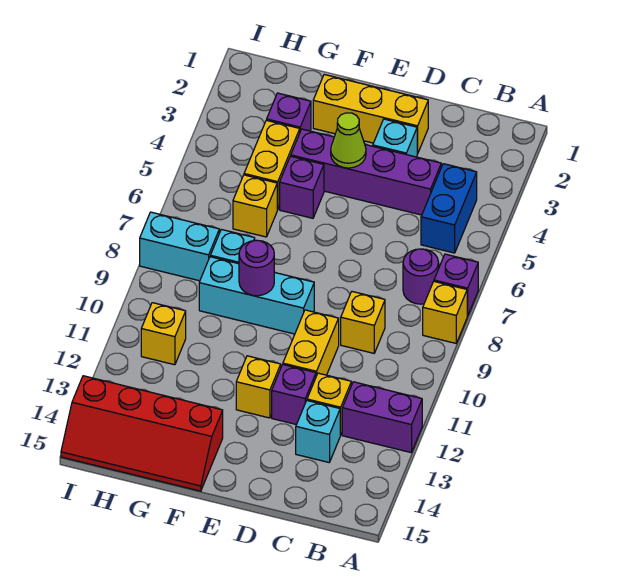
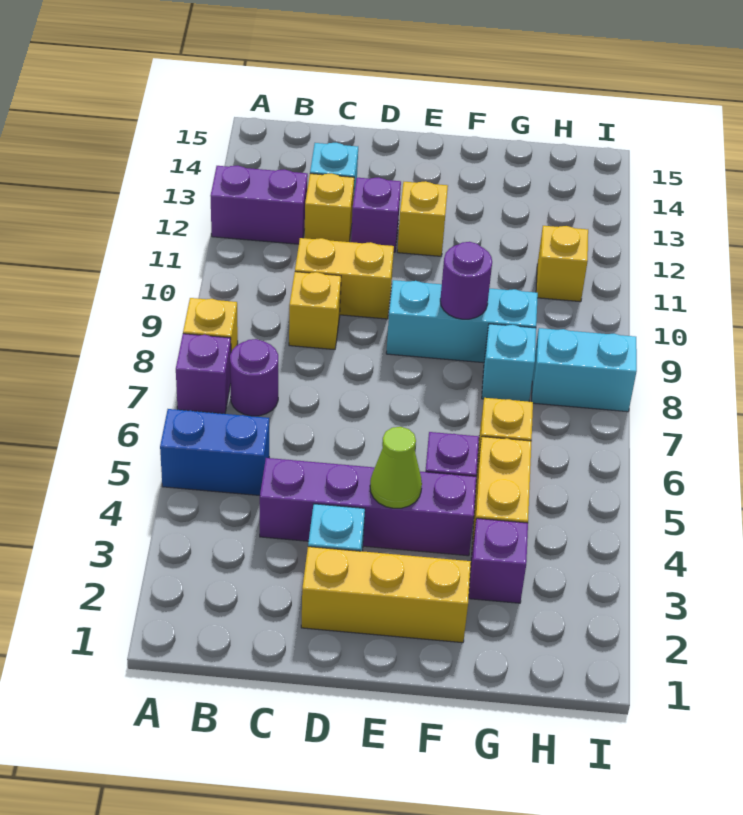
blue 1x2 brick [421,164,477,253] -> blue 1x2 brick turned to [160,409,269,495]
yellow 1x2 brick [283,310,339,376] -> yellow 1x2 brick turned to [295,238,394,319]
red 2x4 slope [61,376,223,491] -> none

